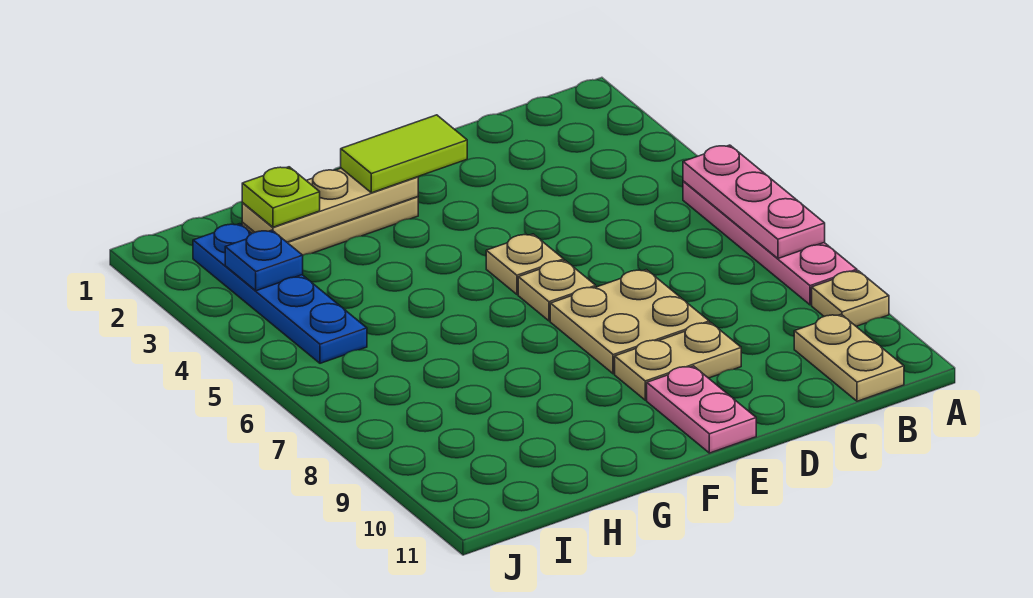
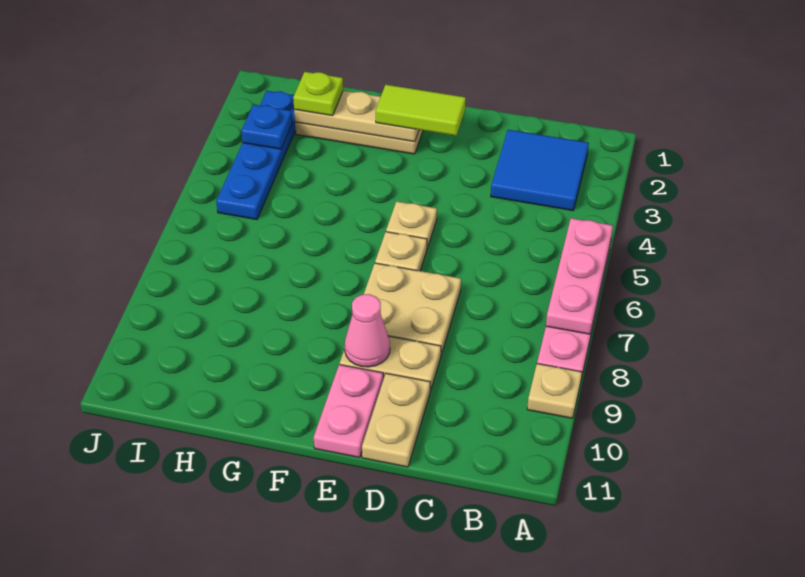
none -> blue 2x2 tile [491,130,589,211]
tan 1x2 plate [794,314,904,401] -> tan 1x2 plate moved to [362,373,430,467]
none -> pink 1x1 cone [345,294,390,367]

